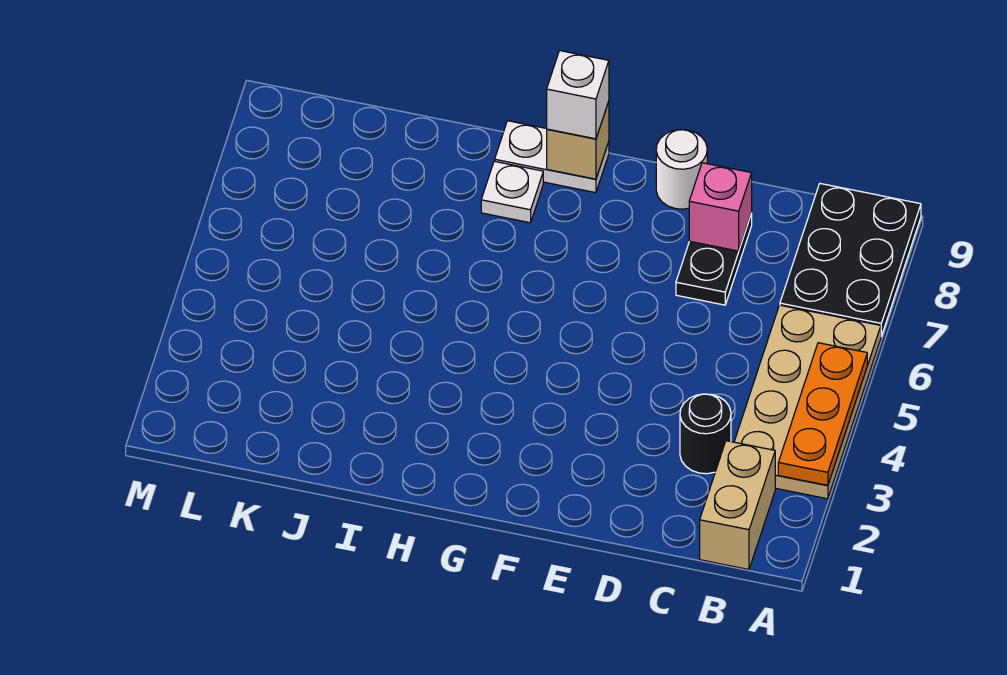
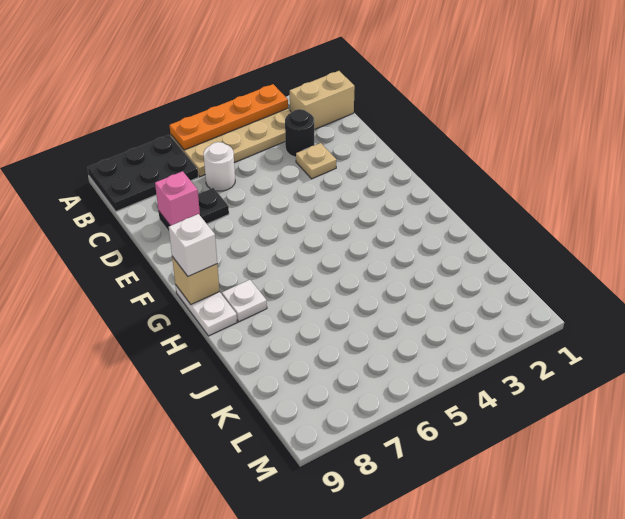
orange 1x3 plate [778,343,867,485] -> orange 1x4 plate [170,84,288,150]
none -> tan 1x1 plate [296,143,336,179]
white 1x1 round brick [656,130,707,209] -> white 1x1 round brick moved to [204,142,235,191]

